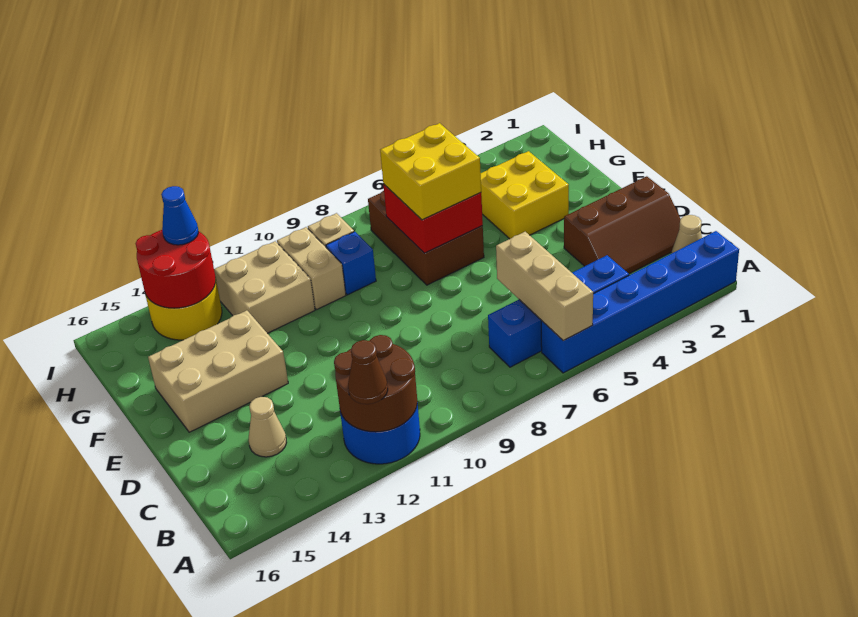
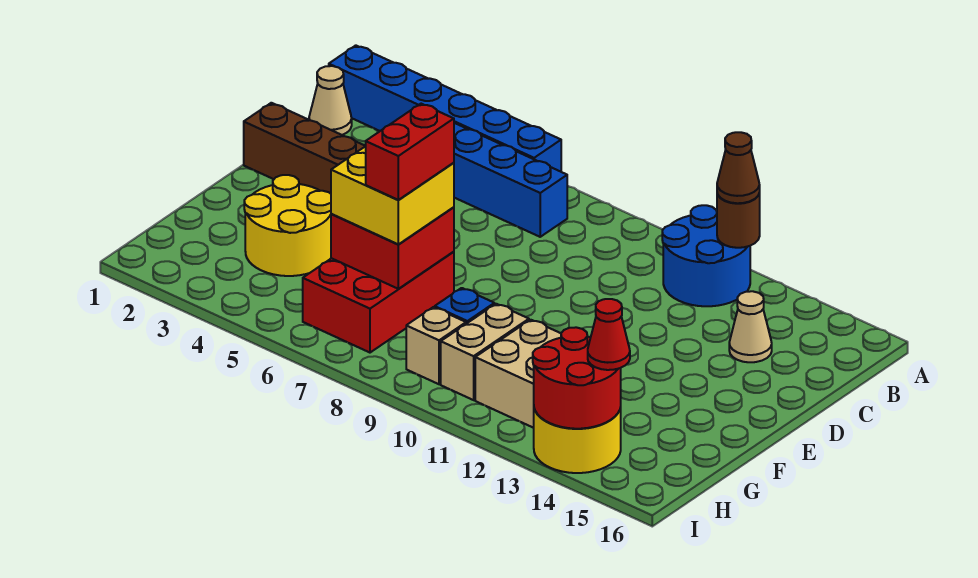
tan 1x3 brick [496,232,593,341] -> none
brown 2x2 round brick [334,335,417,432] -> brown 1x1 round brick [717,193,760,248]
tan 2x3 brick [148,310,288,432] -> none
yellow 2x2 brick [481,151,569,239] -> yellow 2x2 round brick [244,175,331,276]
brown 2x3 brick [368,191,484,285] -> red 2x3 brick [303,252,454,353]
none -> red 1x2 brick [366,104,454,200]
none -> red 1x1 cone [588,299,630,370]
blue 1x1 cone [161,186,198,245] -> none

